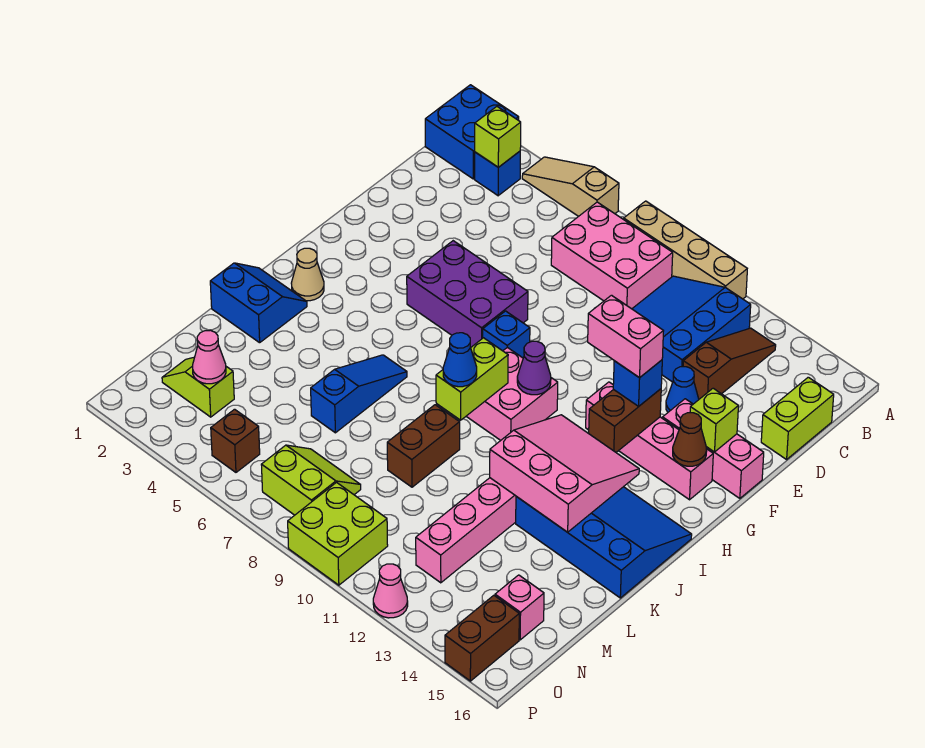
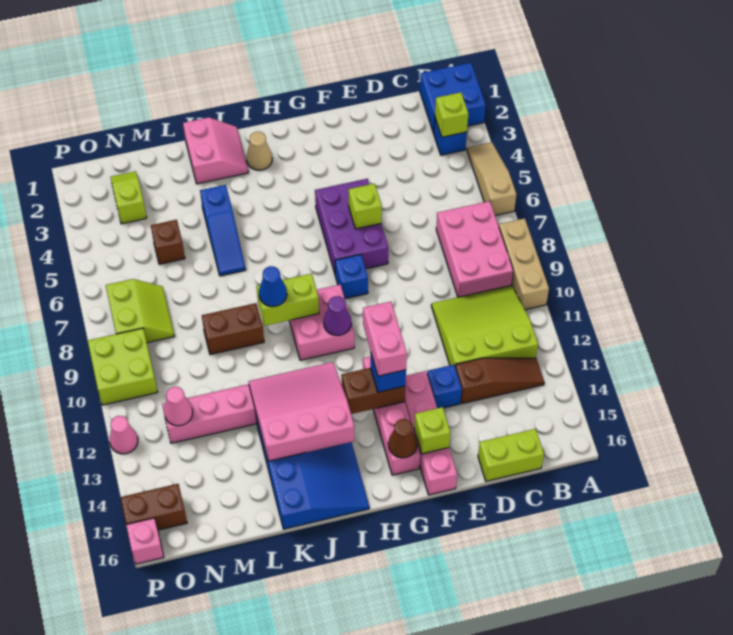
tan 1x4 brick [624,201,747,299] -> tan 1x3 brick [499,218,549,310]
blue 3x3 slope [632,276,751,382] -> lime 3x3 slope [431,285,538,366]
blue 1x1 cone [666,367,699,412] -> blue 1x1 brick [427,365,462,408]
none -> lime 1x1 brick [349,183,382,229]
pink 1x3 brick [663,399,764,498] -> pink 1x4 brick [405,371,457,495]
pink 3x3 slope [490,415,639,532] -> pink 3x3 slope turned to [249,362,355,461]
blue 2x2 slope [210,263,307,343] -> pink 2x2 slope [183,117,248,184]
blue 1x3 slope [311,355,407,433] -> blue 1x3 slope turned to [200,185,246,276]
pink 1x1 cone [193,330,226,384] -> pink 1x1 cone moved to [164,387,193,426]
pink 1x1 brick [495,575,544,640] -> pink 1x1 brick moved to [126,518,164,564]
brown 1x1 brick [211,409,260,472] -> brown 1x1 brick moved to [151,220,185,264]

